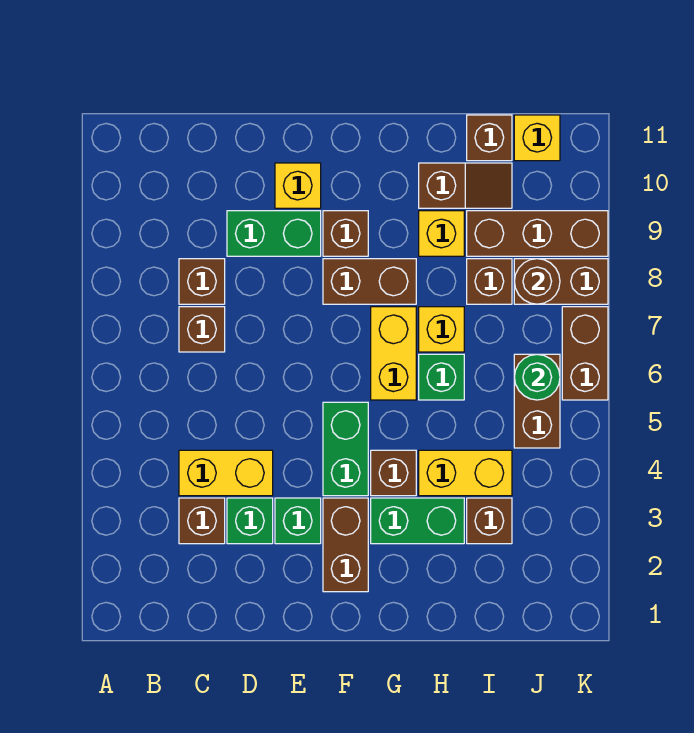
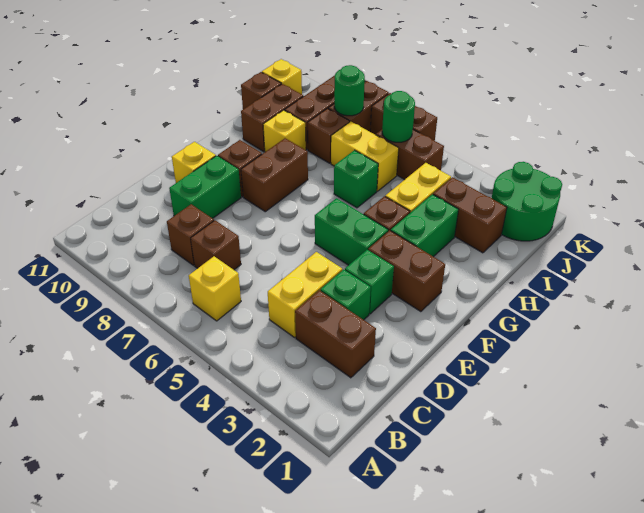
brown 1x1 brick [179,498,225,544] -> brown 1x2 brick [295,290,376,378]
yellow 1x2 brick [371,307,416,400] -> yellow 1x2 brick moved to [331,122,399,191]
yellow 1x1 brick [419,307,464,352] -> yellow 1x1 brick moved to [189,256,241,321]
brown 1x2 slope [419,163,512,208] -> brown 1x2 brick [241,84,303,152]
brown 1x1 brick [467,498,512,544] -> brown 1x2 brick [433,177,507,253]
none -> green 2x2 round brick [492,162,562,241]
brown 1x1 round brick [514,259,560,304] -> green 1x1 round brick [334,65,365,116]

